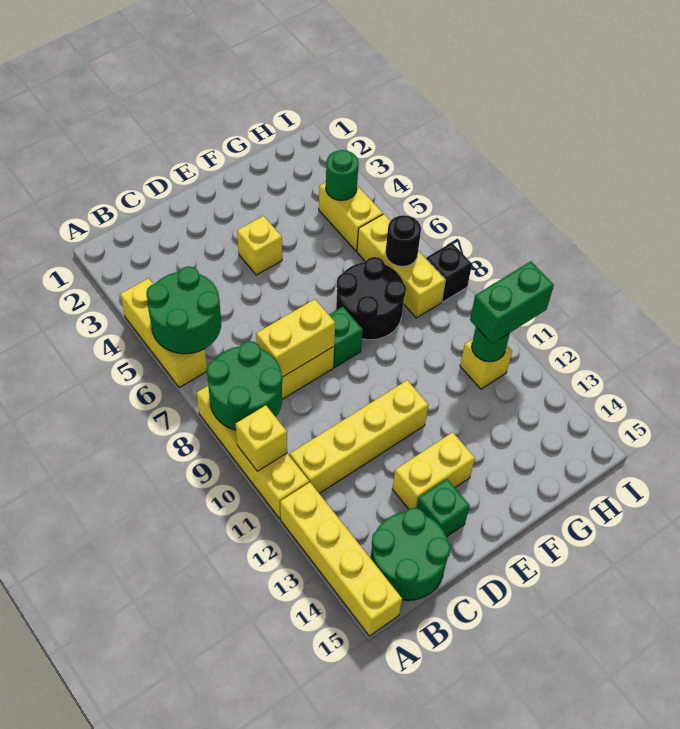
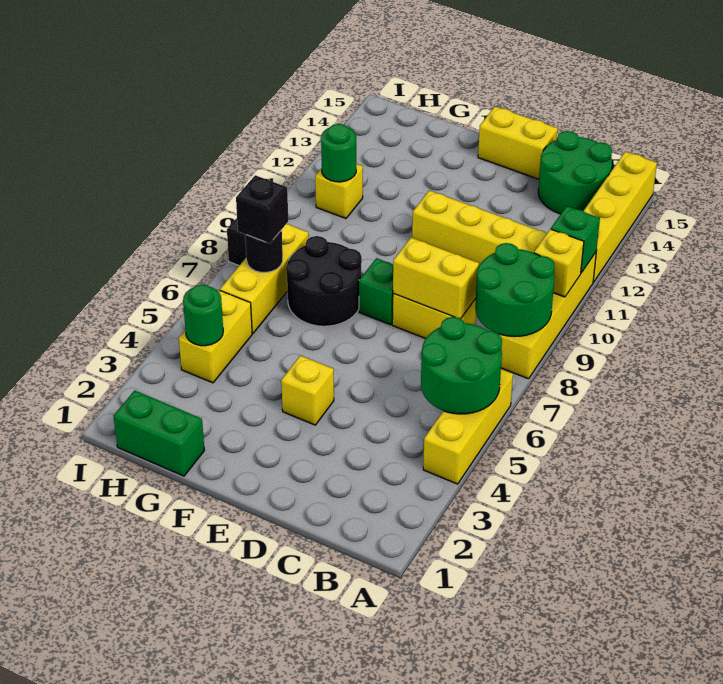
yellow 1x2 brick [392,432,475,509] -> yellow 1x2 brick moved to [478,106,558,179]
green 1x1 brick [417,479,470,537] -> green 1x1 brick moved to [551,206,600,273]
none -> black 1x1 brick [236,175,288,243]
green 1x2 brick [470,261,554,344] -> green 1x2 brick moved to [114,391,204,476]

